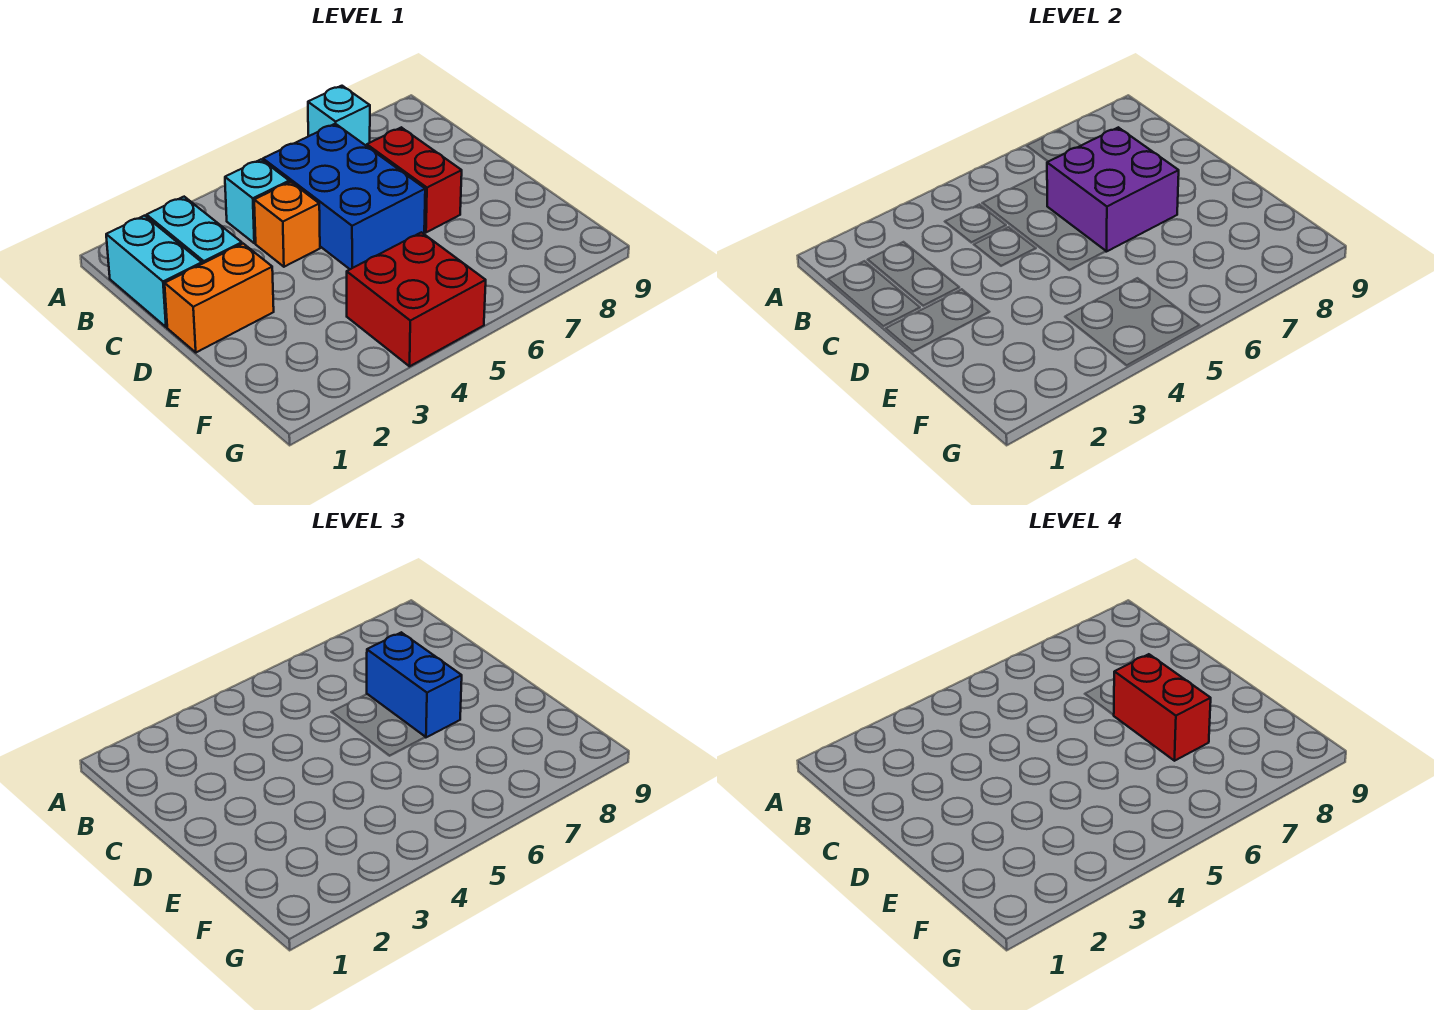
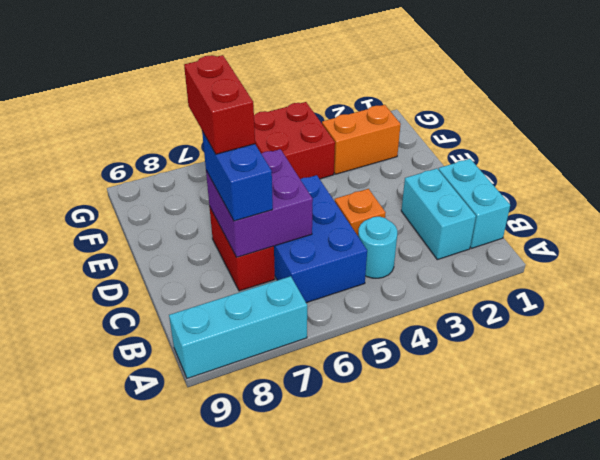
cyan 1x1 brick [308,86,370,146] -> cyan 1x3 brick [169,276,307,379]
cyan 1x1 brick [225,160,289,243] -> cyan 1x1 round brick [358,217,397,278]
orange 1x2 brick [165,244,274,352] -> orange 1x2 brick moved to [322,105,401,174]

